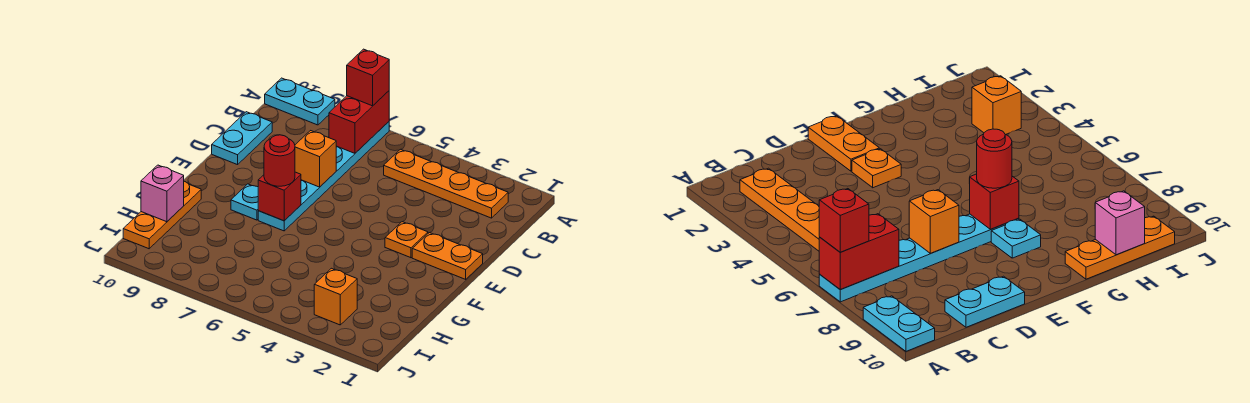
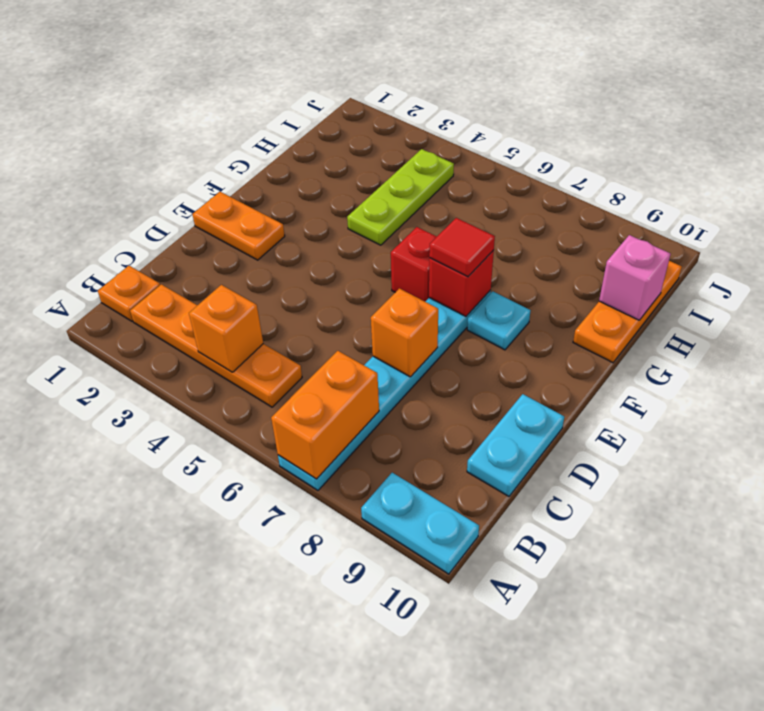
red 1x2 brick [329,91,389,153] -> orange 1x2 brick [271,351,379,479]
red 1x1 brick [347,49,389,106] -> red 1x1 brick moved to [391,227,437,302]
orange 1x1 plate [385,222,428,258] -> orange 1x1 plate moved to [98,266,160,321]
red 1x1 round brick [264,135,295,186] -> red 1x1 tile [429,218,495,277]
none -> lime 1x3 plate [347,149,454,245]
orange 1x1 brick [314,268,357,325] -> orange 1x1 brick moved to [189,285,263,372]

